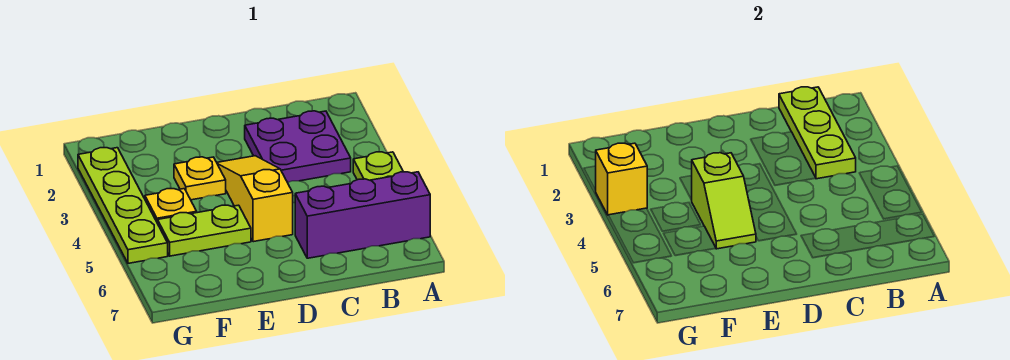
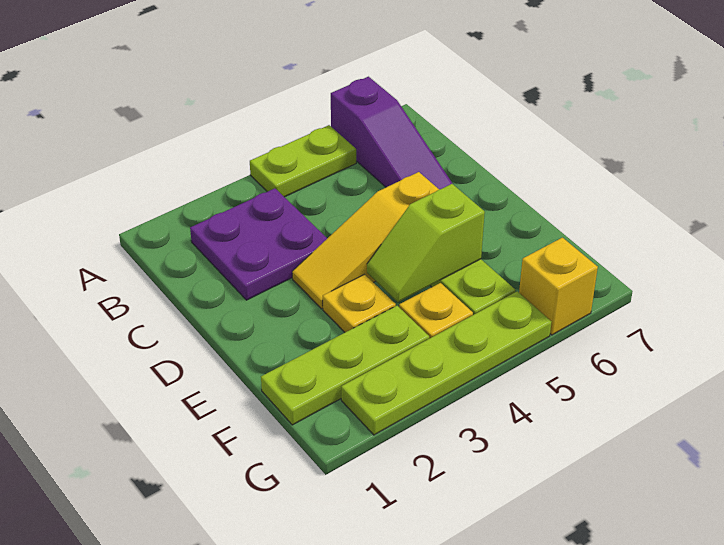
purple 1x3 brick [295,172,430,258] -> purple 1x3 slope [331,77,453,190]
lime 1x3 plate [779,87,856,179] -> lime 1x3 plate moved to [261,306,429,425]
lime 1x2 slope [692,153,756,249] -> lime 1x2 slope turned to [367,184,485,302]
yellow 1x1 brick [596,143,647,215] -> yellow 1x1 brick moved to [519,238,598,335]

